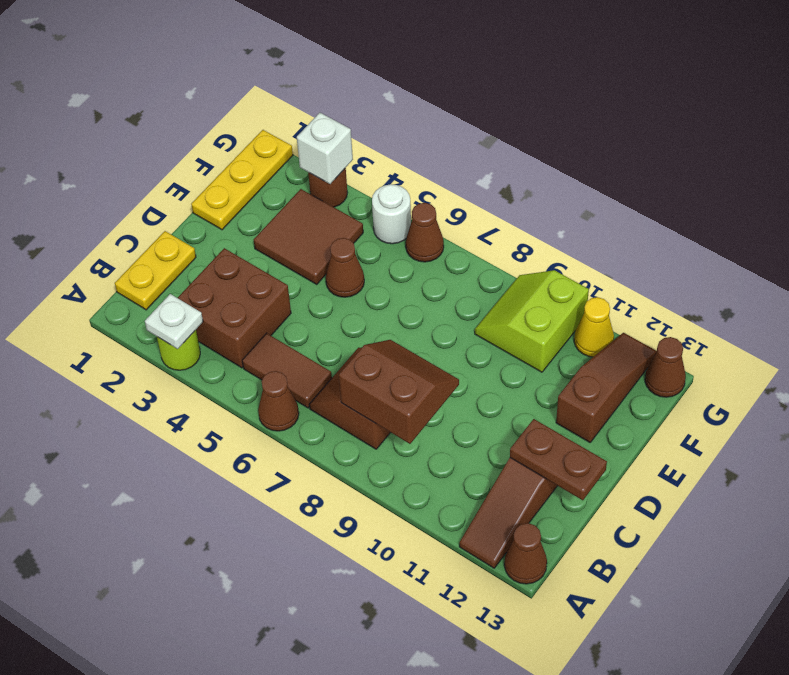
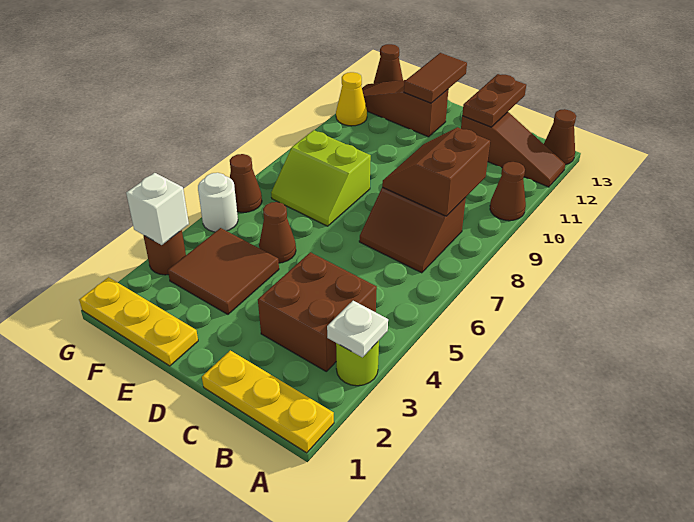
brown 1x1 cone [258,371,299,431] -> brown 1x1 cone moved to [490,162,526,221]
yellow 1x2 plate [115,231,196,310] -> yellow 1x3 plate [202,350,334,453]
brown 1x2 tile [242,333,332,408] -> brown 1x2 tile moved to [404,53,467,103]
lime 2x2 slope [475,270,589,372] -> lime 2x2 slope moved to [271,130,371,226]

